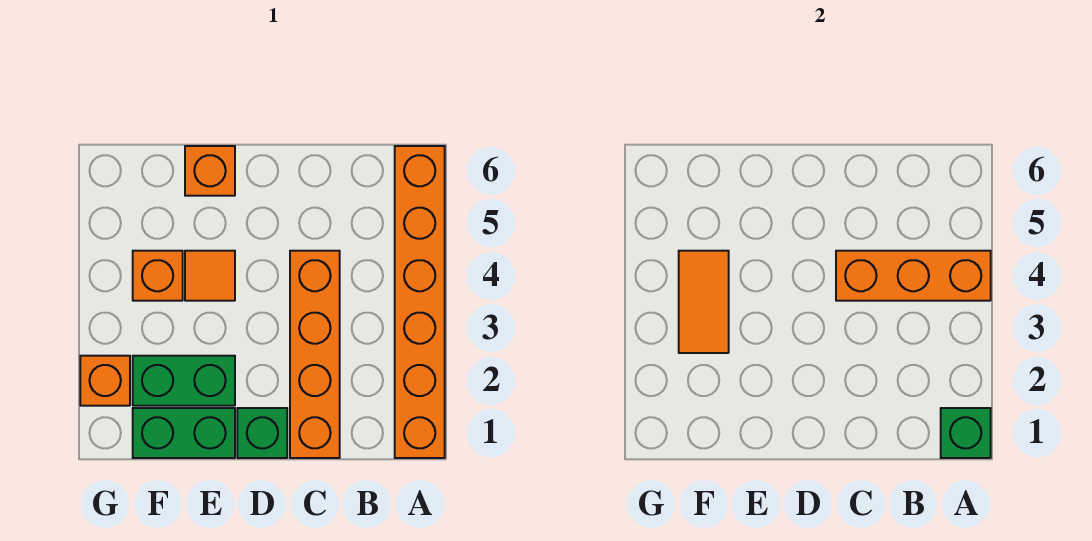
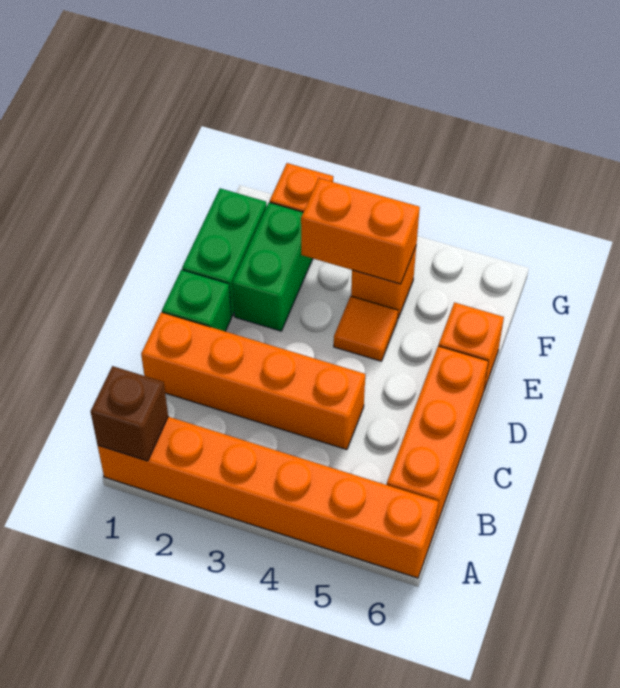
green 1x1 brick [941,408,991,458] -> brown 1x1 brick [91,366,168,461]
orange 1x3 brick [836,251,991,301] -> orange 1x3 brick moved to [387,346,488,529]
orange 1x2 tile [679,251,729,353] -> orange 1x2 brick [301,178,420,284]

